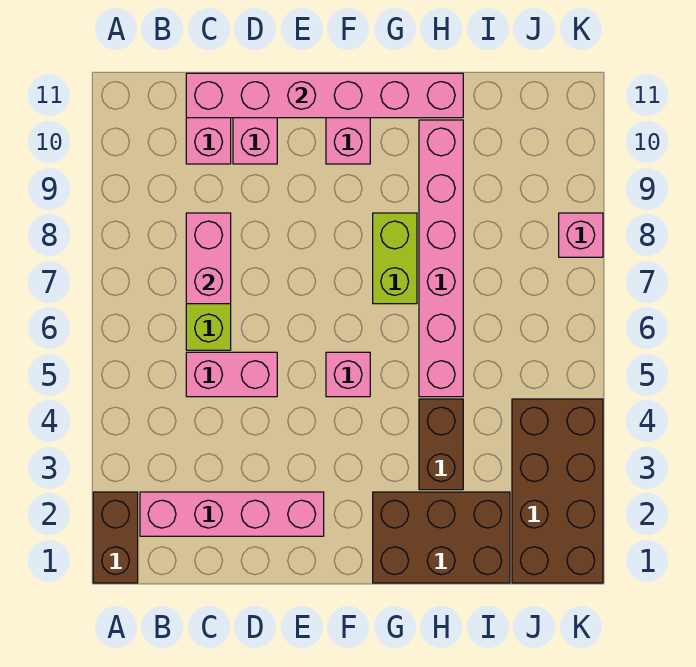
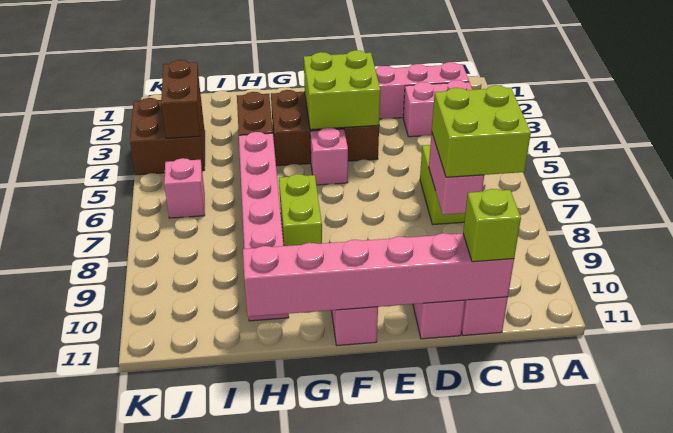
brown 1x2 brick [93,492,138,583] -> brown 1x2 brick moved to [161,60,201,138]
none -> lime 2x2 brick [432,85,531,177]
pink 1x2 brick [186,352,277,397] -> pink 1x2 brick moved to [403,80,472,137]
none -> lime 1x1 brick [463,189,521,262]
none -> lime 2x2 brick [304,50,380,130]
brown 2x3 brick [373,492,510,583] -> brown 2x3 brick moved to [271,90,379,166]
brown 2x4 brick [512,399,603,583] -> brown 2x2 brick [130,98,205,175]
pink 1x1 brick [559,213,603,257] -> pink 1x1 brick moved to [164,158,205,218]

